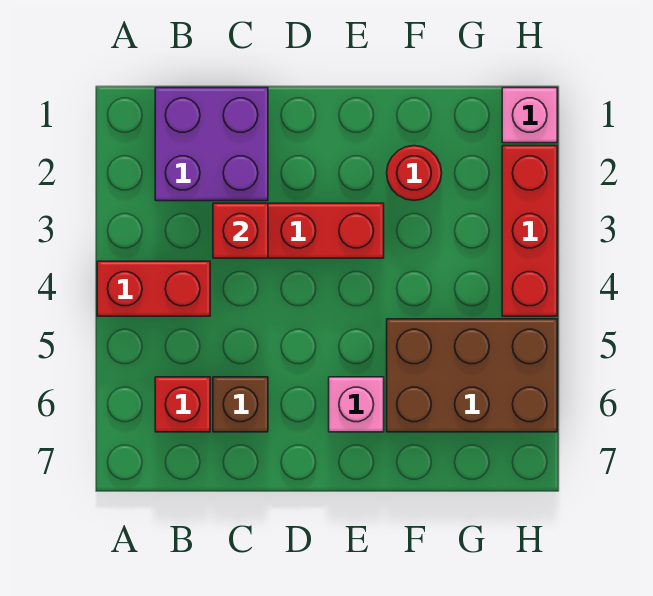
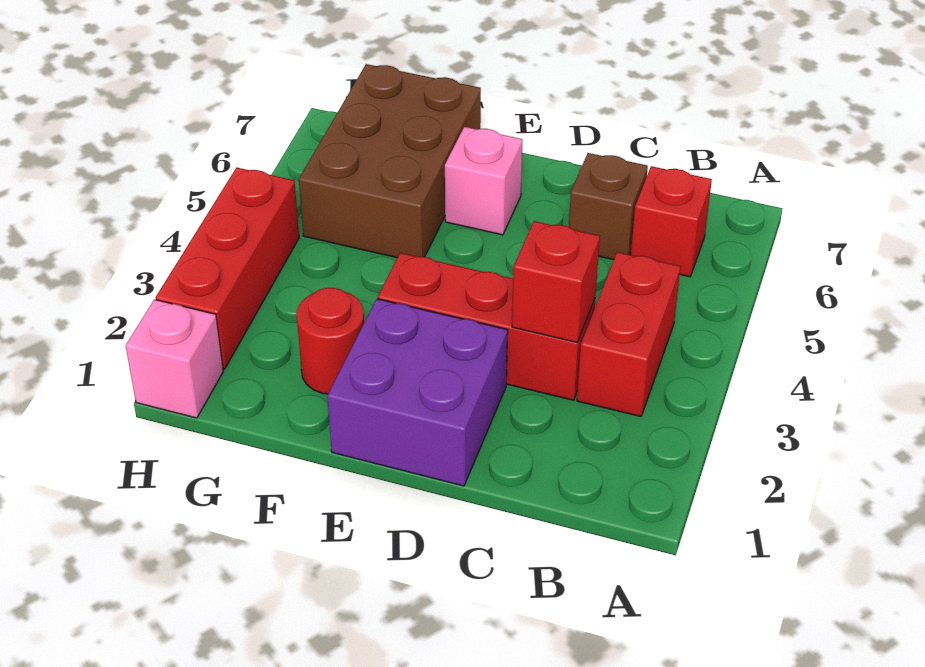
red 1x2 brick [97,261,210,316] -> red 1x2 brick turned to [577,252,681,417]
purple 2x2 brick [155,88,268,201] -> purple 2x2 brick moved to [327,299,508,486]
brown 2x3 brick [387,319,557,432] -> brown 2x3 brick turned to [299,64,481,258]

